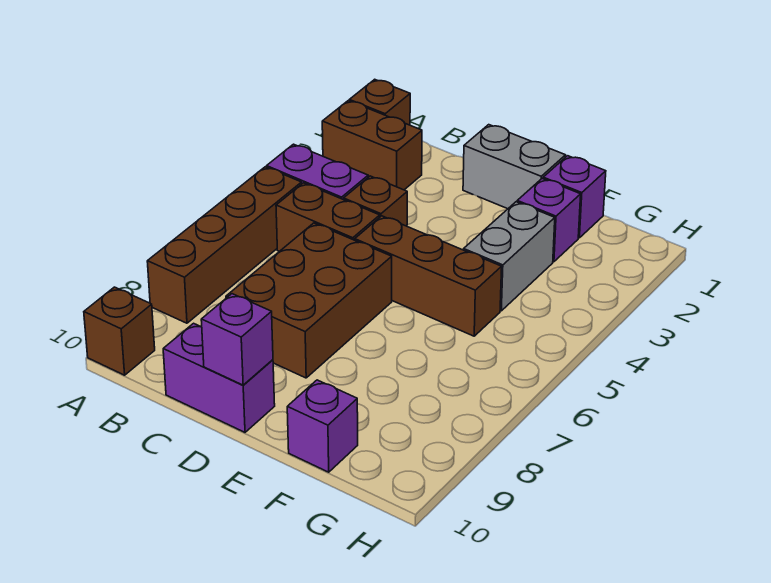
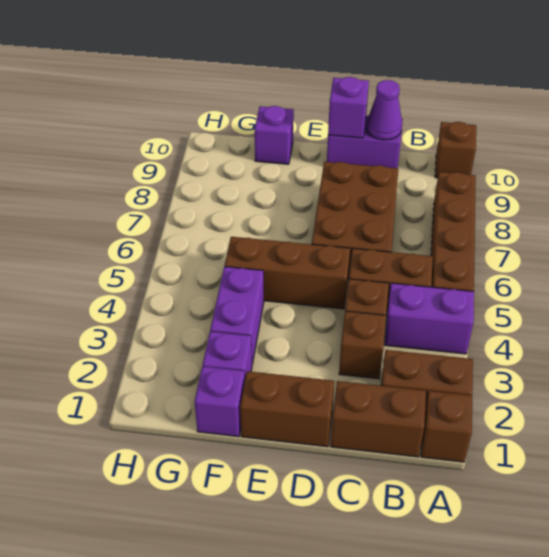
none -> brown 1x2 brick [331,381,426,457]
none -> brown 1x1 brick [339,311,386,379]
none -> purple 1x1 cone [367,80,402,140]
grey 1x2 brick [463,125,566,209] -> brown 1x2 brick [240,371,335,447]
grey 1x2 brick [464,202,555,311] -> purple 1x2 brick [210,267,264,364]

